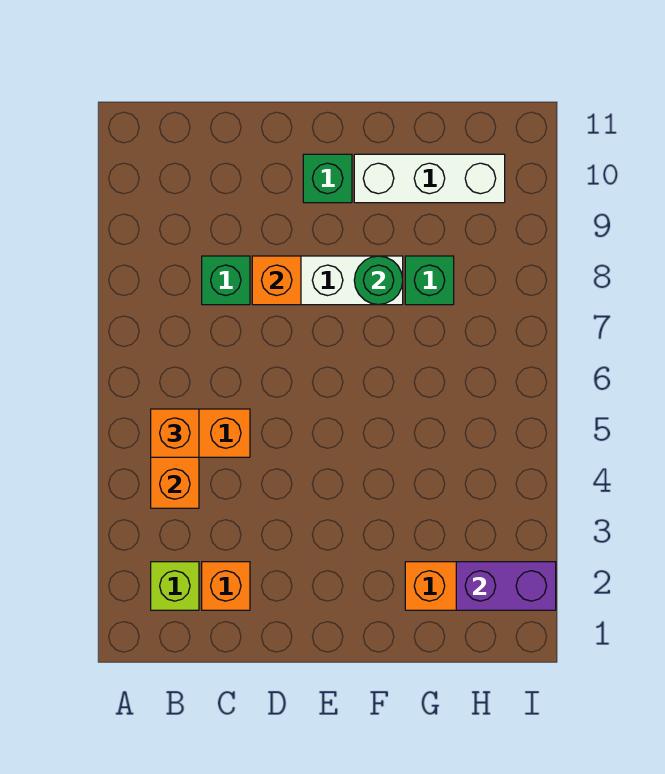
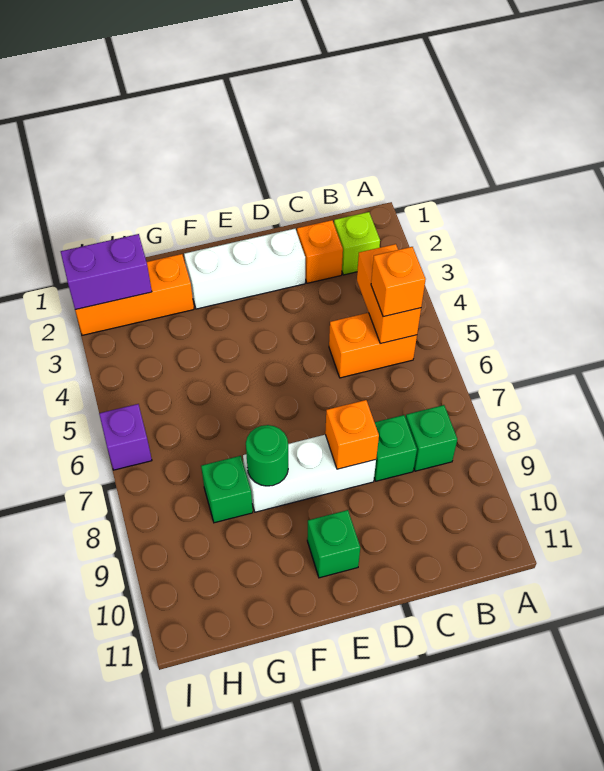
none -> green 1x1 brick [406,405,457,471]
white 1x3 brick [354,154,505,203] -> white 1x3 brick moved to [184,229,305,309]
none -> purple 1x1 brick [99,404,152,470]

